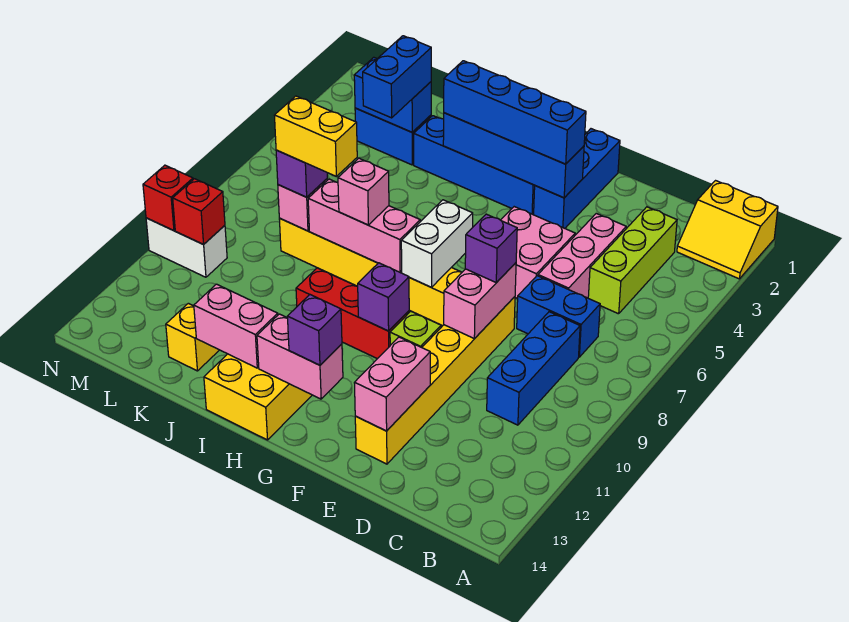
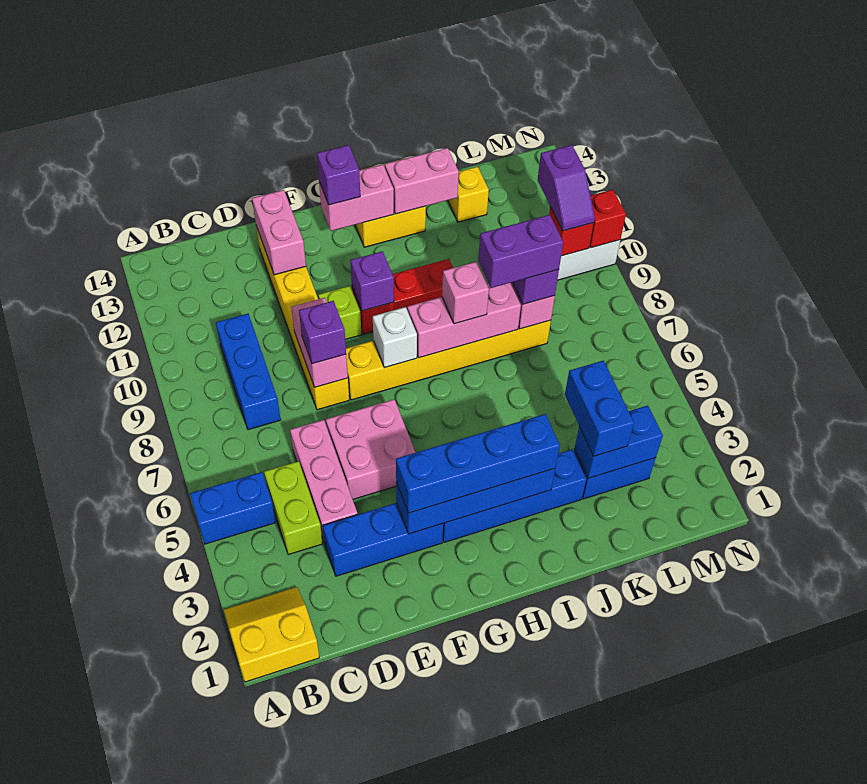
lime 1x3 brick [588,207,677,314] -> lime 1x2 brick [264,461,323,555]
blue 1x2 brick [517,276,600,357] -> blue 1x2 brick moved to [190,472,276,544]
blue 1x3 brick [534,129,620,228] -> blue 1x3 brick turned to [323,503,443,576]
white 1x2 brick [401,200,473,287] -> white 1x1 brick [373,307,417,368]
yellow 1x2 brick [274,96,357,177] -> purple 1x2 brick [478,215,563,288]
none -> purple 1x2 slope [538,145,595,231]

